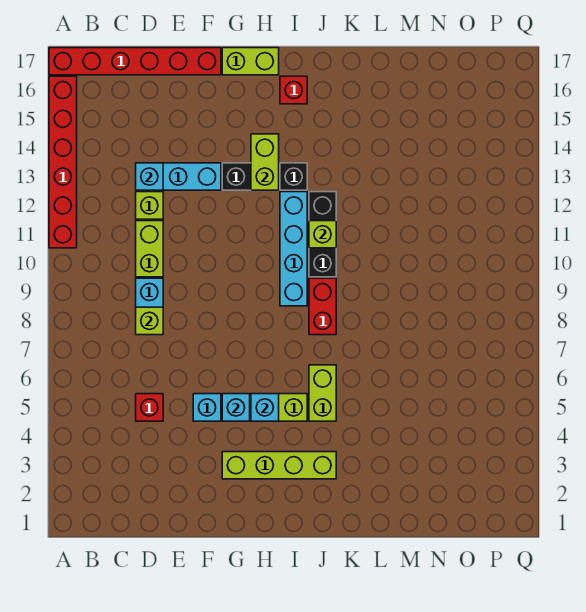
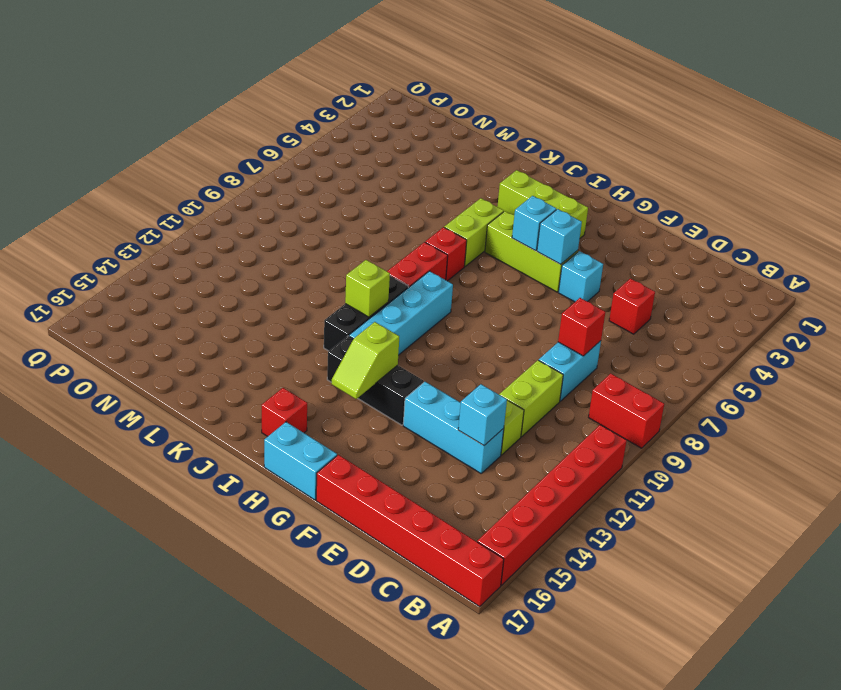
none -> red 1x2 brick [589,373,664,448]
lime 1x1 brick [136,307,163,335] -> red 1x1 brick [558,298,605,356]
lime 1x4 brick [222,452,336,479] -> lime 1x3 brick [497,170,588,238]
lime 1x2 brick [222,48,279,75] -> cyan 1x2 brick [264,422,337,500]
lime 1x2 brick [251,134,279,190] -> lime 1x2 slope [332,322,399,399]
none -> red 1x1 brick [425,227,467,281]

